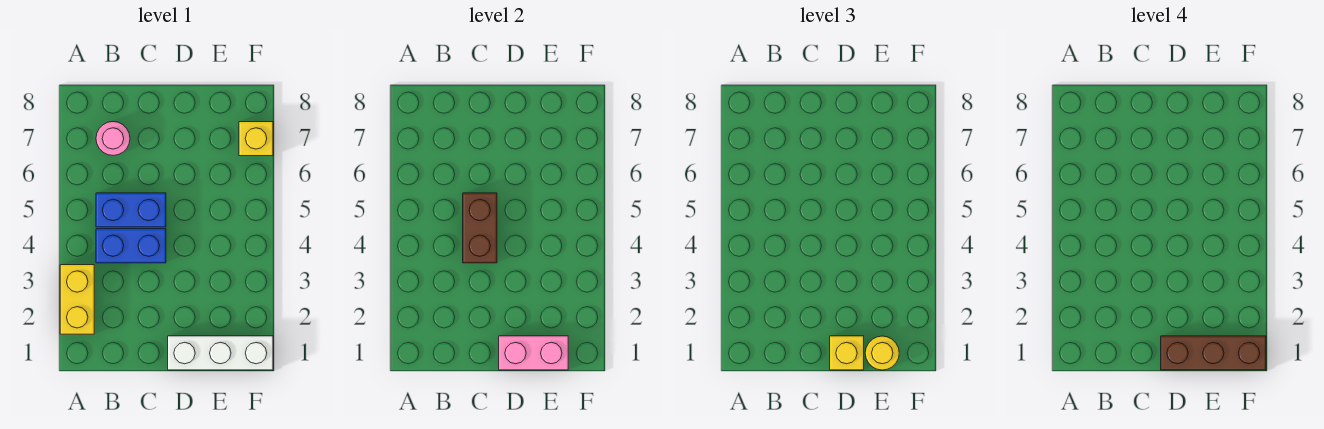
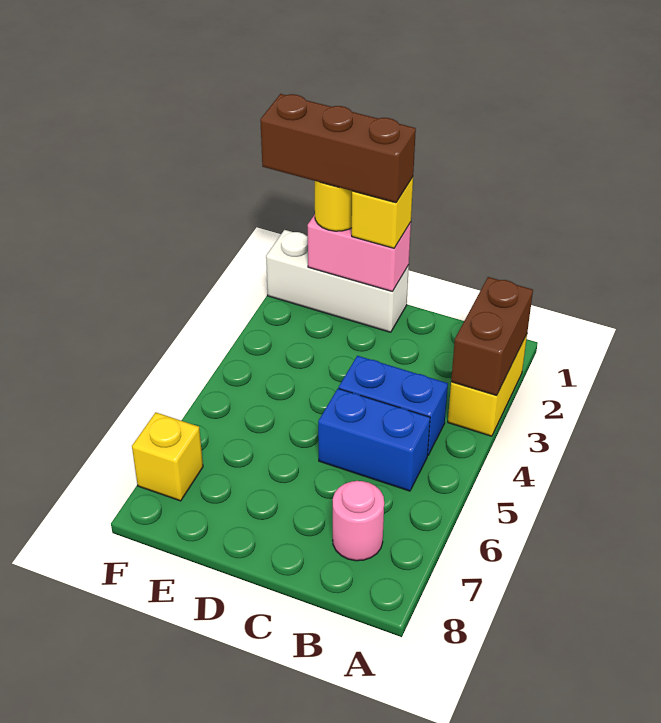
brown 1x2 brick [463,193,497,263] -> brown 1x2 brick moved to [451,277,533,395]

